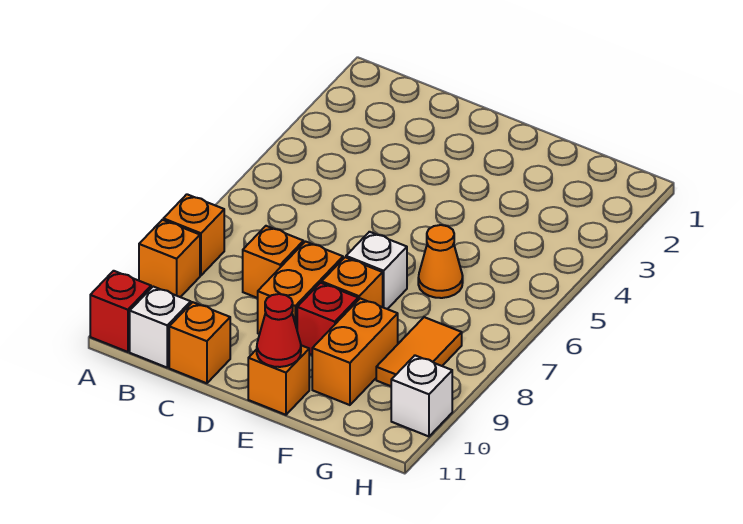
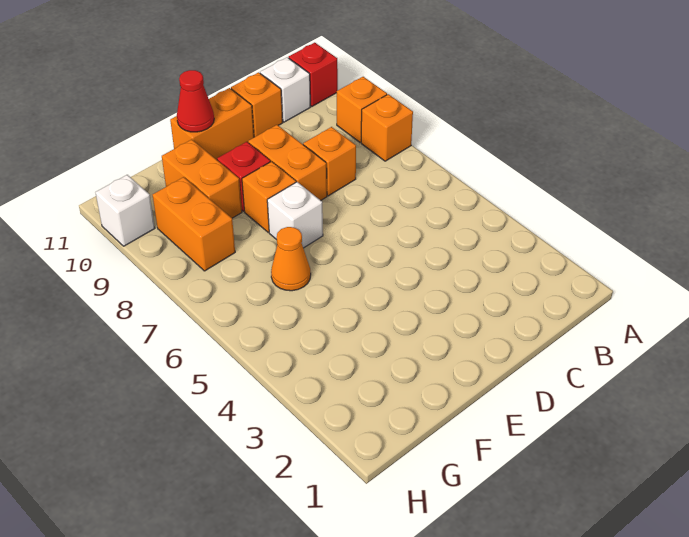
orange 1x1 brick [248,345,309,415] -> orange 1x2 brick [170,88,254,160]
orange 1x2 tile [376,317,462,386] -> orange 1x2 brick [153,177,235,271]

